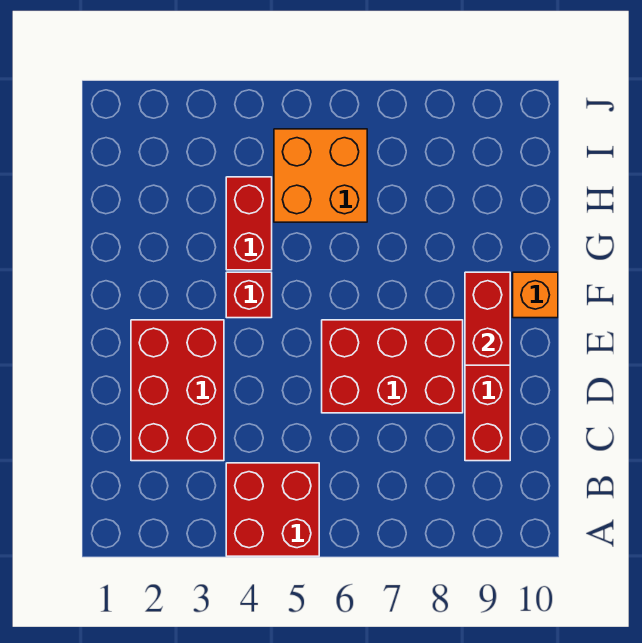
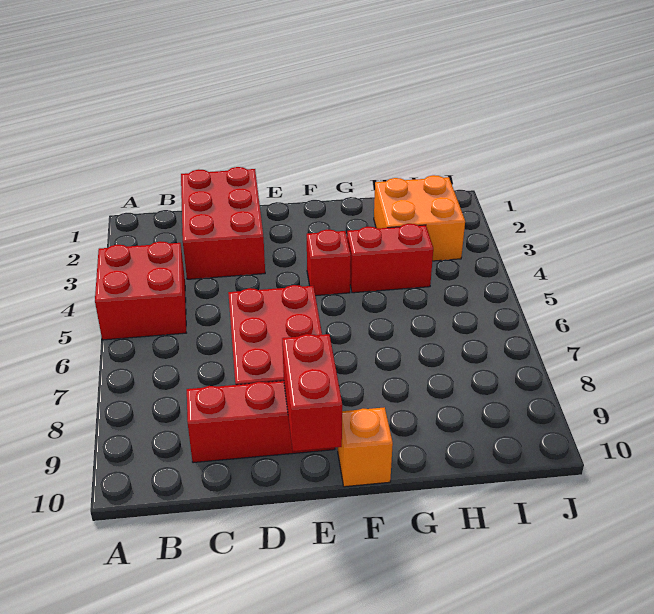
red 2x3 brick [131,320,224,461] -> red 2x3 brick turned to [181,167,265,279]
red 1x2 brick [465,272,510,365] -> red 1x2 brick turned to [282,334,342,451]
orange 2x2 brick [274,129,367,222] -> orange 2x2 brick moved to [374,175,465,261]

